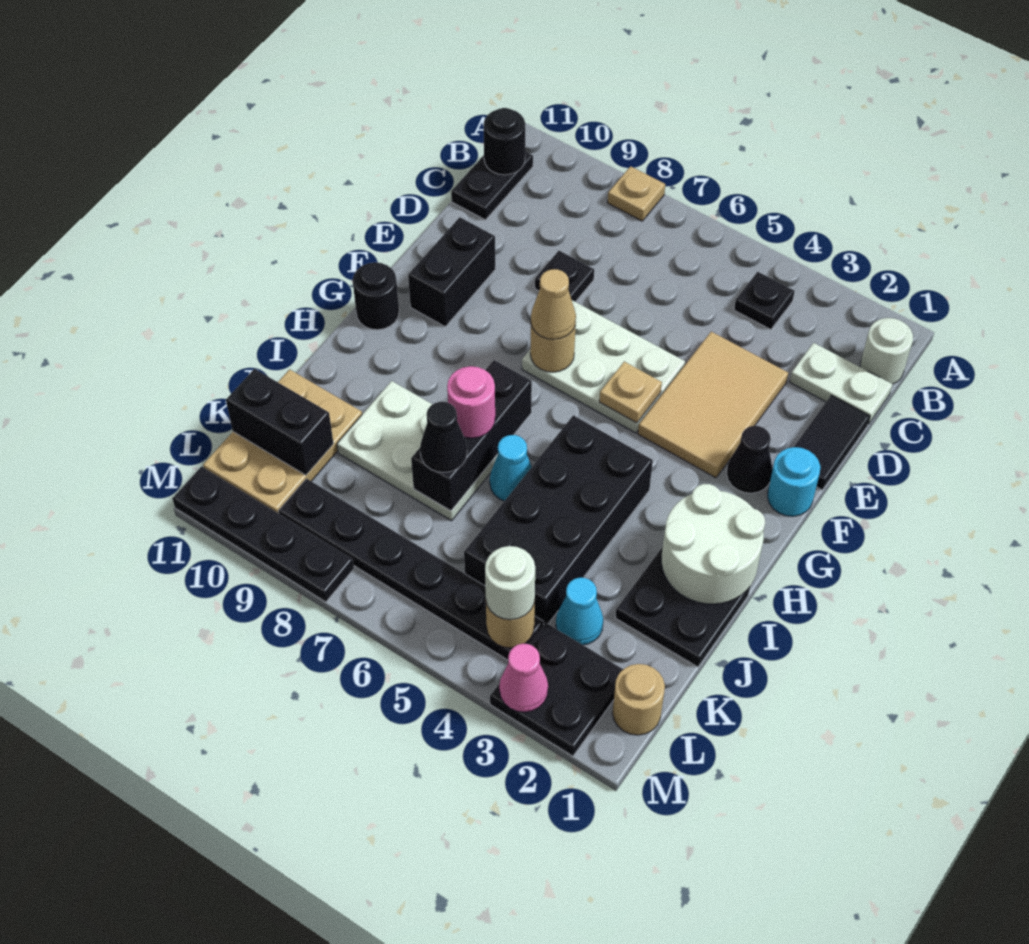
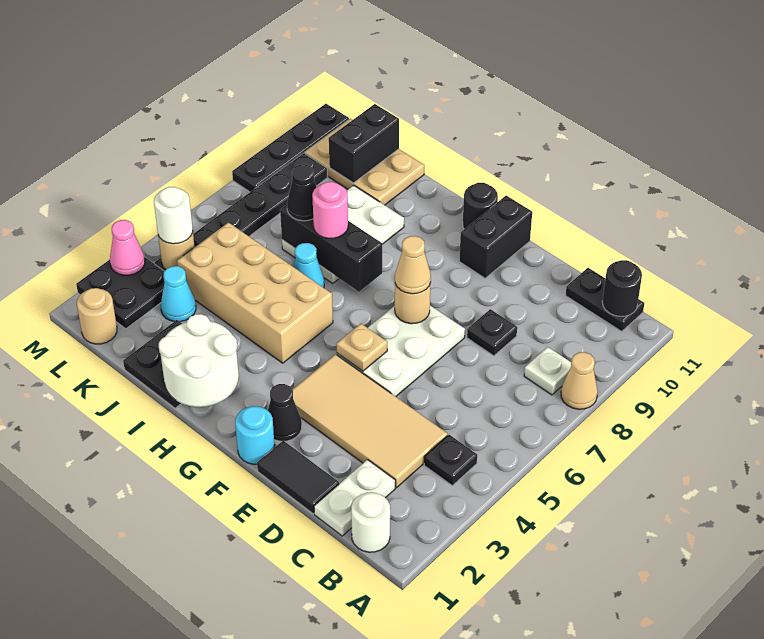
tan 1x1 plate [608,166,665,221] -> tan 1x1 cone [561,352,598,409]
none -> white 1x1 plate [524,347,571,395]
tan 2x3 tile [638,332,788,478] -> tan 2x4 tile [292,354,448,488]
black 1x2 brick [408,217,495,326] -> black 1x2 brick turned to [459,196,532,278]
black 2x4 brick [464,415,653,624] -> tan 2x4 brick [177,222,333,363]

